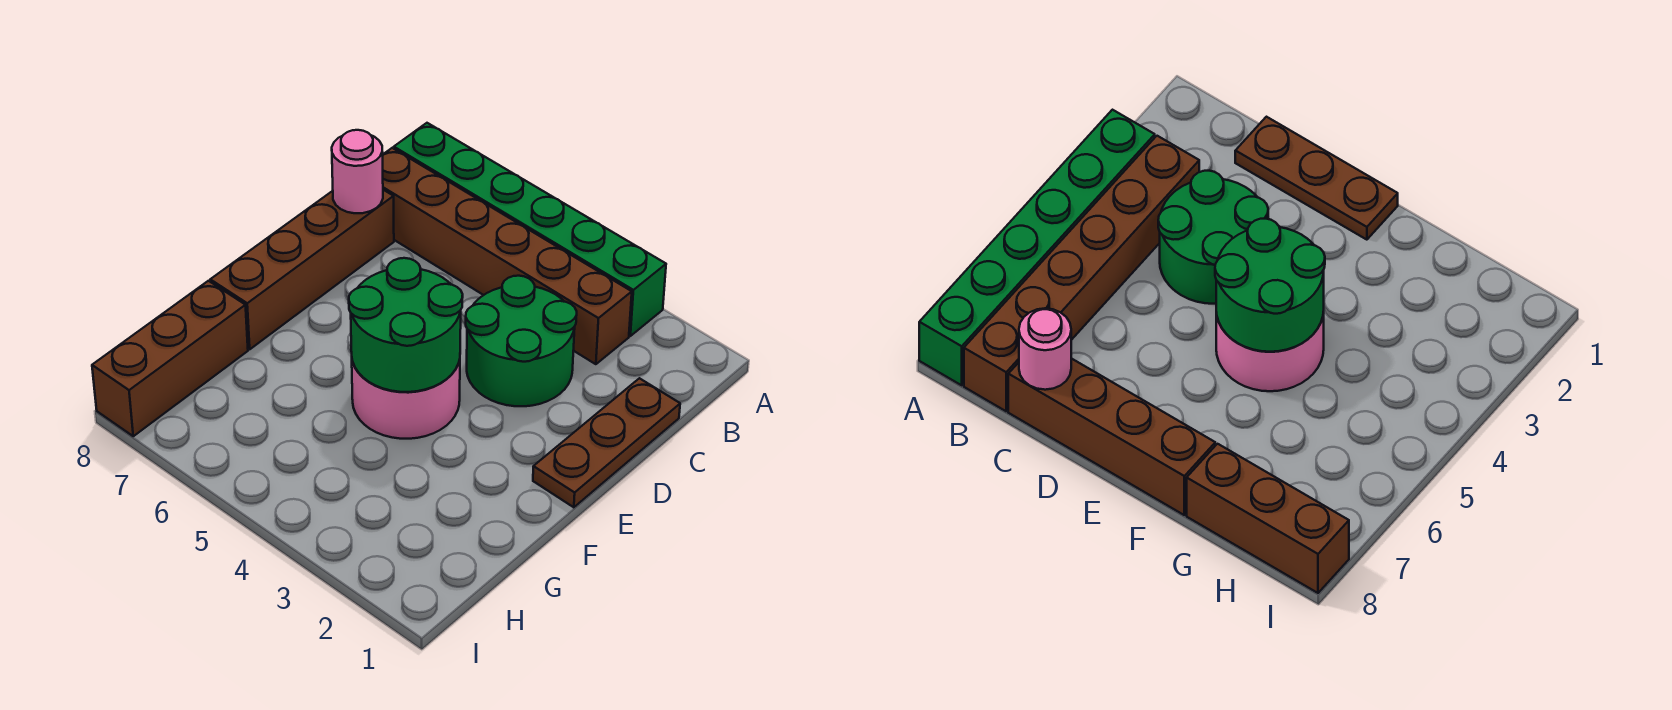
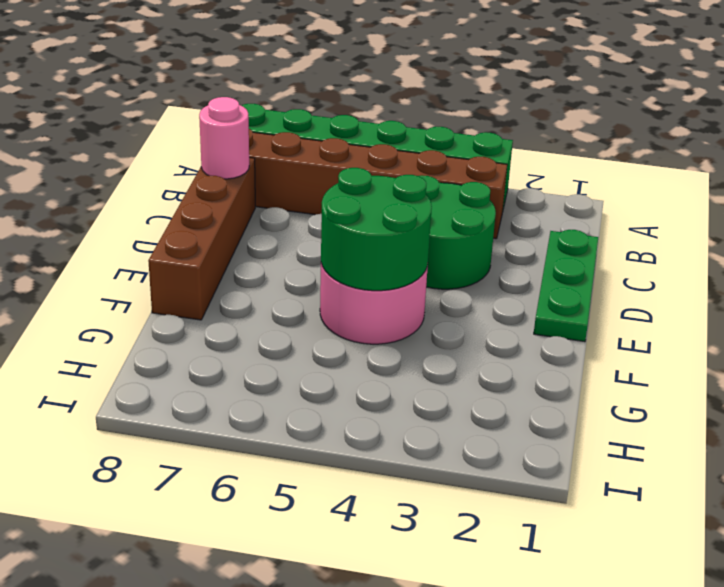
brown 1x3 plate [533,378,680,507] -> green 1x3 plate [534,230,598,342]
brown 1x3 brick [92,281,248,436] -> none

